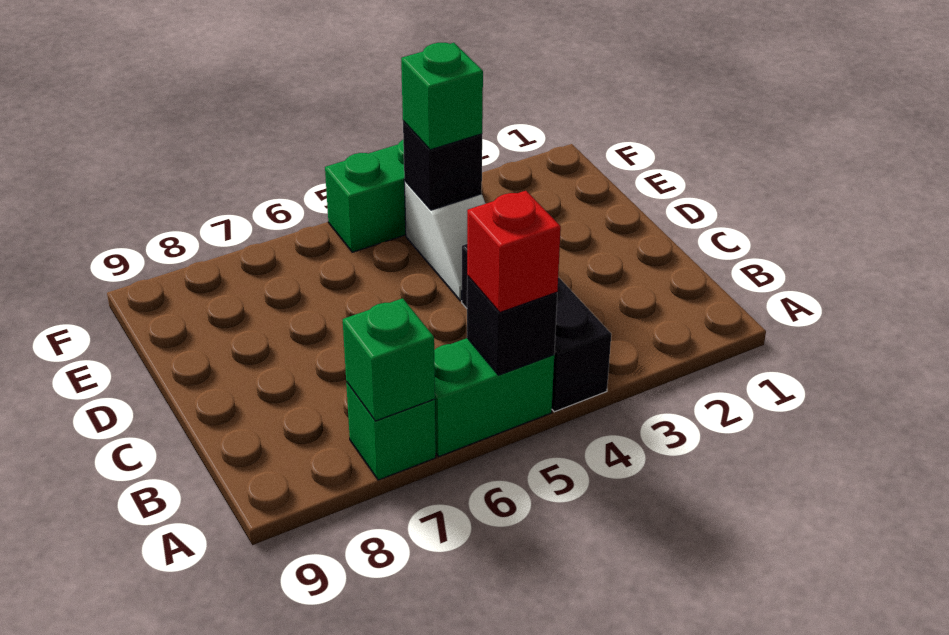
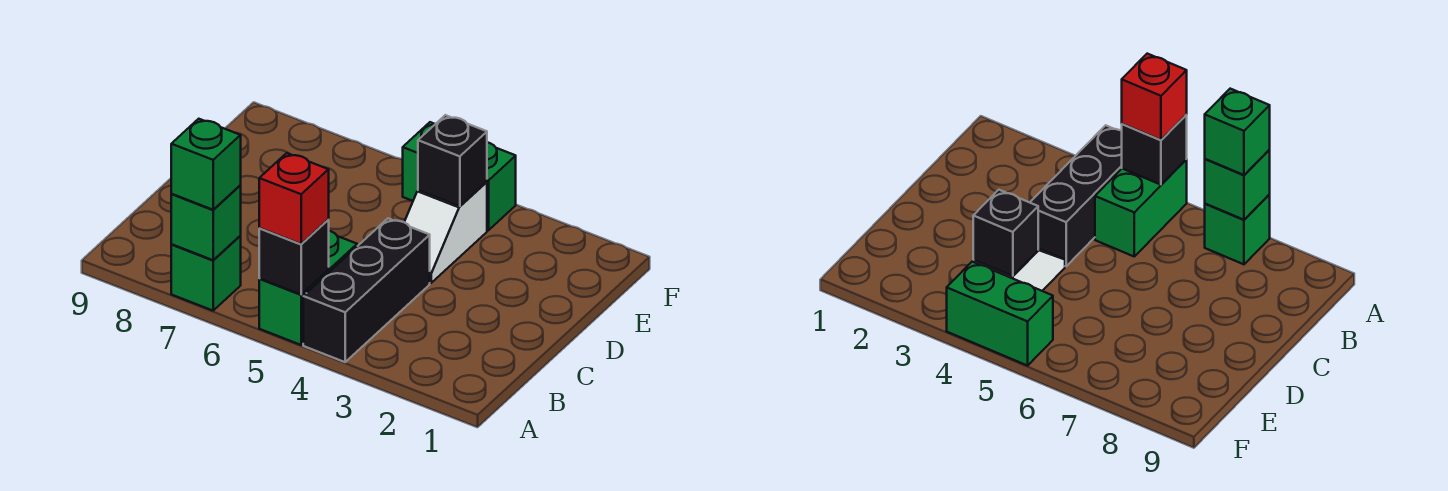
green 1x2 brick [434,338,554,456] -> green 1x2 brick turned to [259,231,357,345]
green 1x1 brick [401,43,483,150] -> green 1x1 brick moved to [171,119,241,210]

